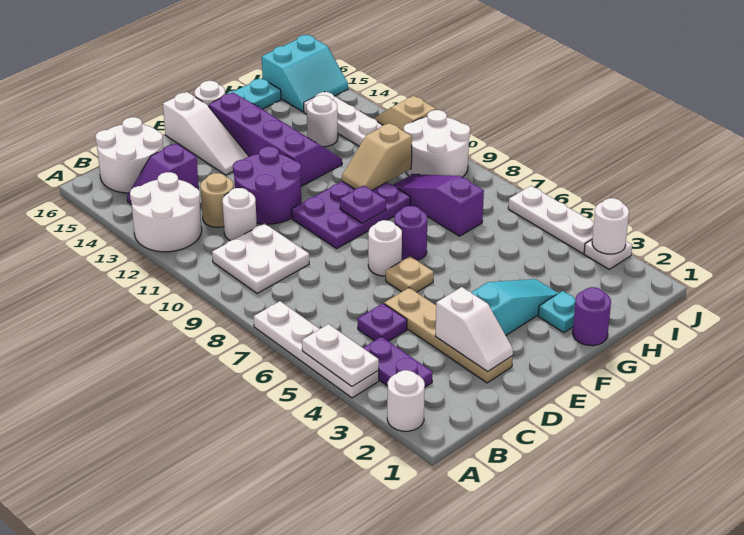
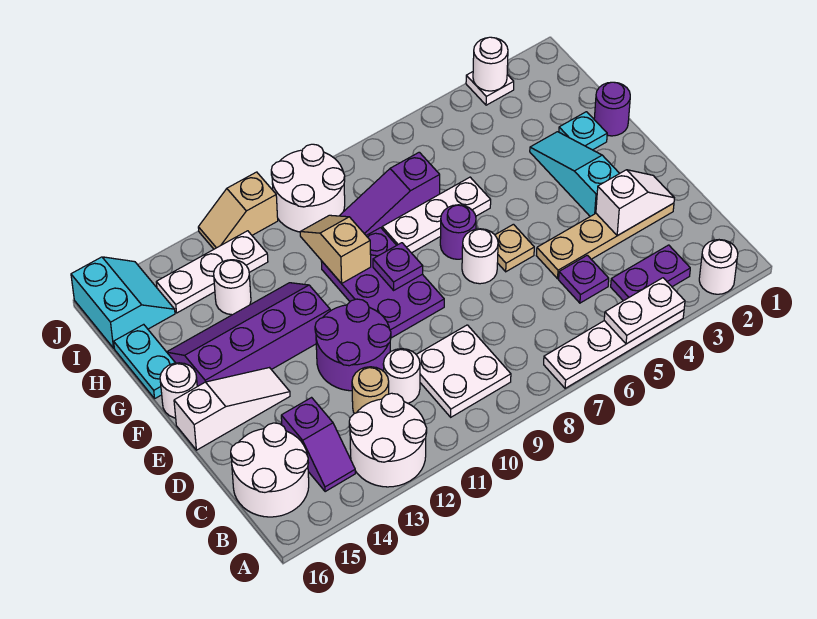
tan 1x2 slope [342,123,412,190] -> tan 1x2 slope turned to [300,215,371,283]
white 1x3 plate [508,186,594,254] -> white 1x3 plate moved to [382,177,491,253]

